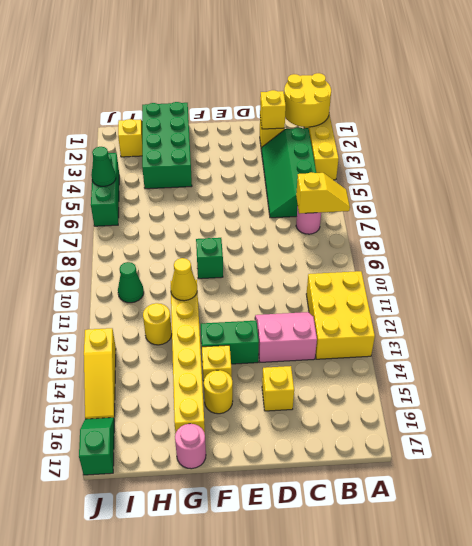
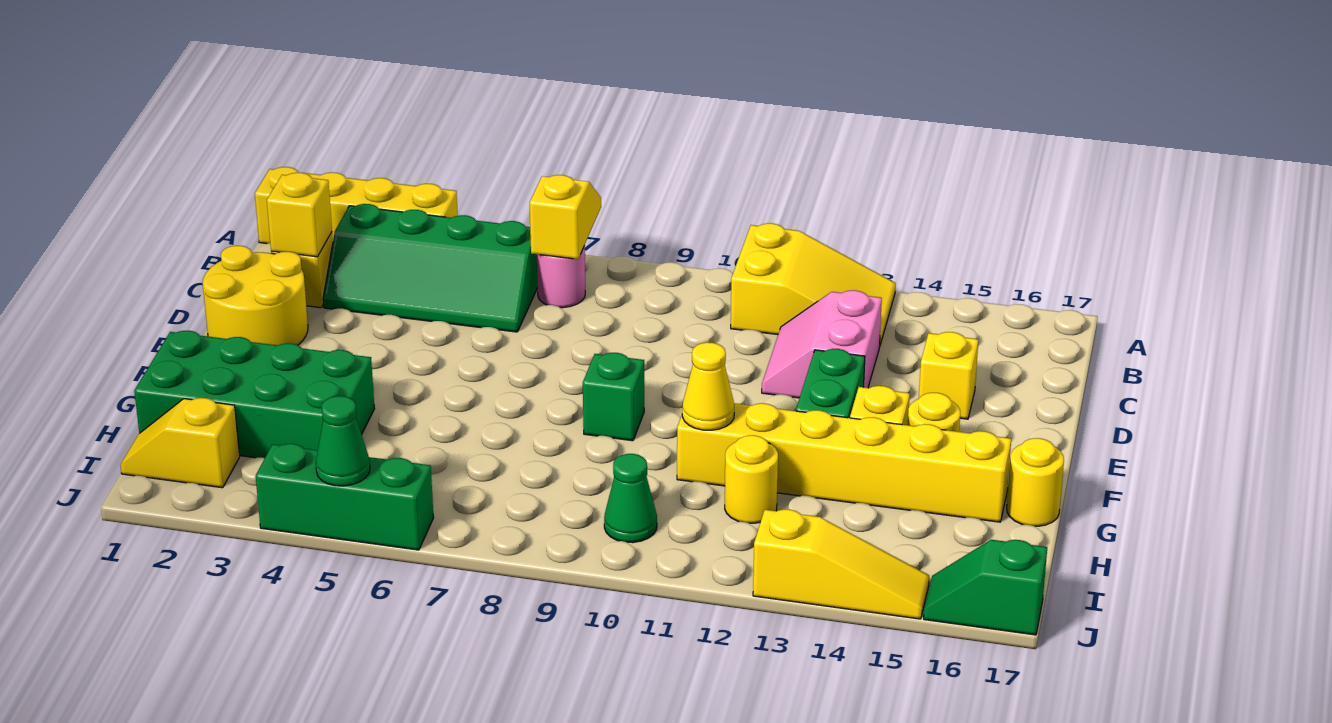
yellow 2x2 round brick [284,73,331,127] -> yellow 2x2 round brick moved to [203,246,308,345]
yellow 2x3 brick [306,271,375,359] -> yellow 2x3 slope [731,223,896,345]
pink 1x1 round brick [175,424,206,469] -> yellow 1x1 round brick [1007,438,1064,526]

